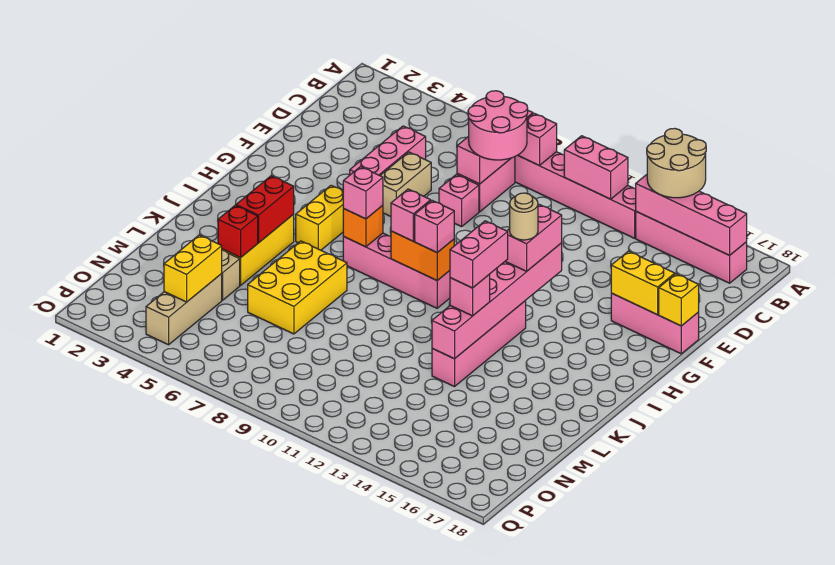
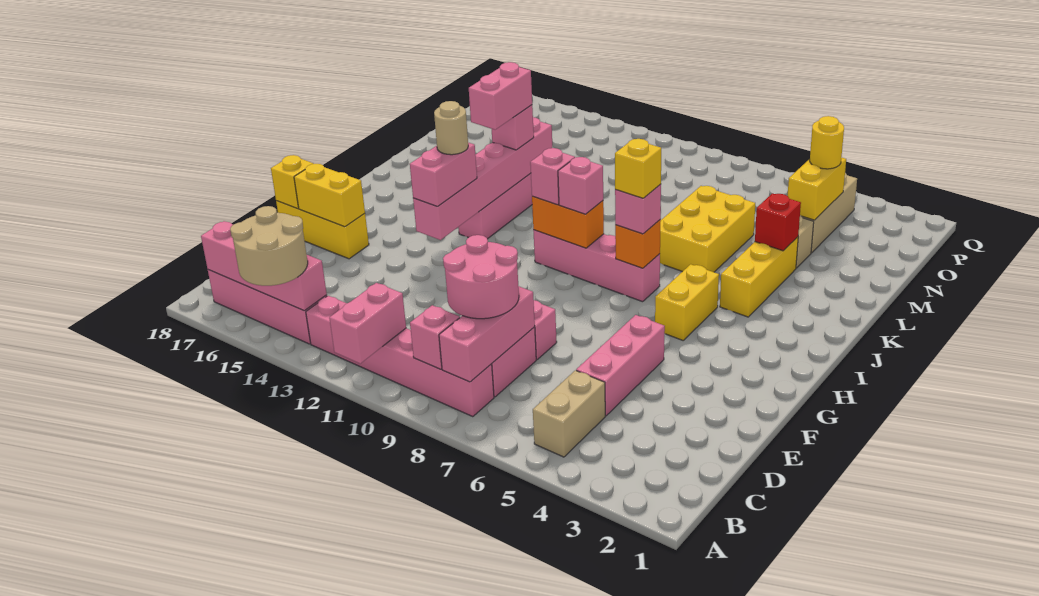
pink 1x2 brick [564,136,628,199] -> pink 1x2 brick turned to [329,283,406,364]
tan 1x2 brick [380,152,431,216] -> tan 1x2 brick moved to [533,370,605,457]
pink 1x3 brick [611,293,699,354] -> yellow 1x3 brick [276,201,369,259]
none -> yellow 1x1 brick [615,139,661,198]
red 1x2 brick [236,176,294,243] -> none
none -> yellow 1x1 round brick [810,116,844,169]

